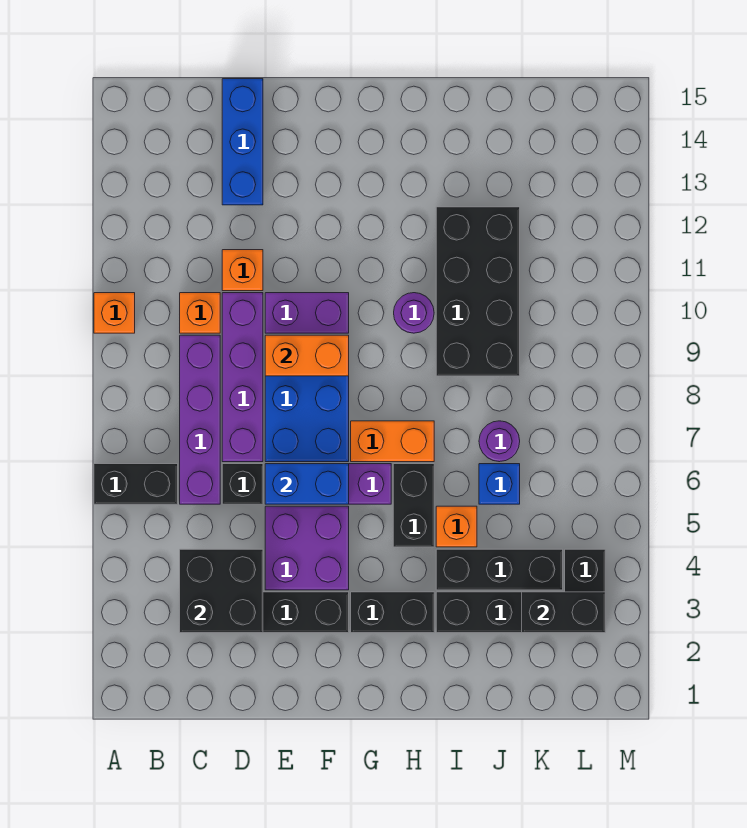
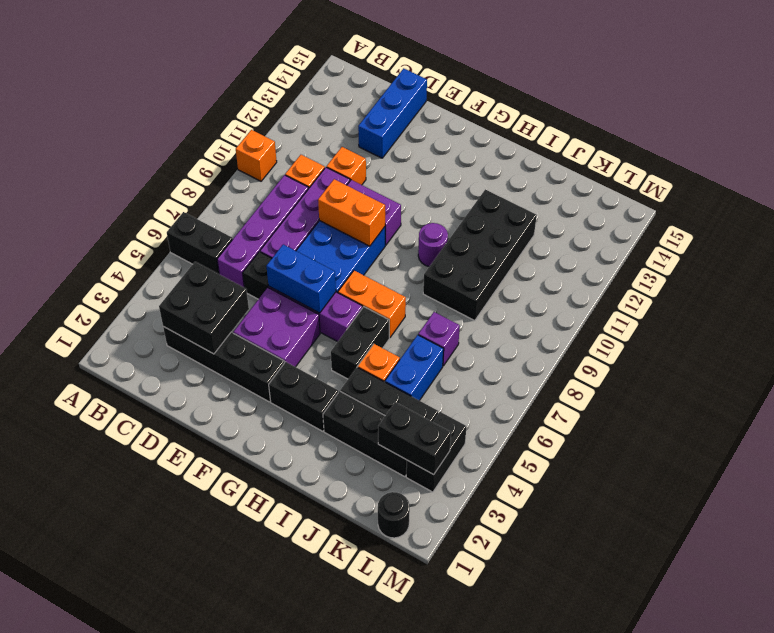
blue 1x1 brick [479,464,520,504] -> blue 1x2 brick [385,335,444,401]
purple 1x1 round brick [479,421,520,462] -> purple 1x1 brick [418,312,460,366]
none -> black 1x1 round brick [378,492,410,538]

